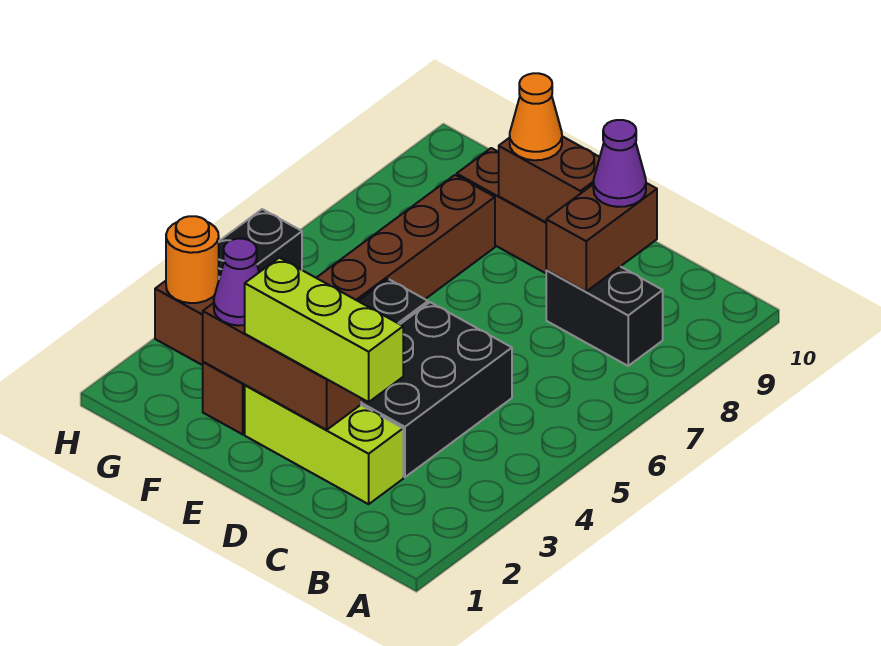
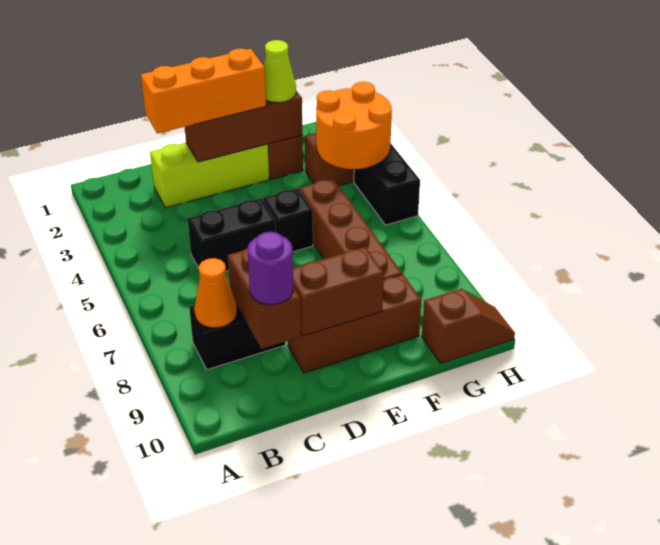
lime 1x3 brick [245,258,403,402] -> orange 1x3 brick [141,48,266,133]
black 2x3 brick [361,302,512,477] -> black 1x2 brick [188,198,276,271]
purple 1x1 cone [593,120,646,207] -> purple 1x1 round brick [247,232,293,305]
orange 1x1 cone [510,73,562,160] -> orange 1x1 cone moved to [194,258,237,328]
purple 1x1 cone [214,239,259,326] -> lime 1x1 cone [264,40,296,103]
none -> brown 1x2 slope [422,289,515,363]
orange 1x1 round brick [166,216,219,303] -> orange 2x2 round brick [316,82,392,169]

